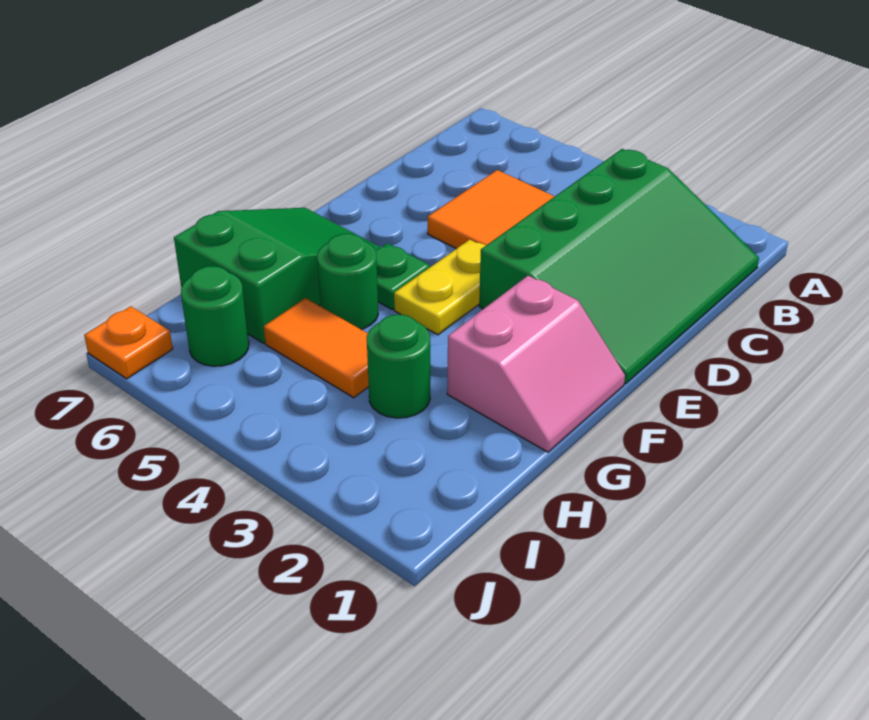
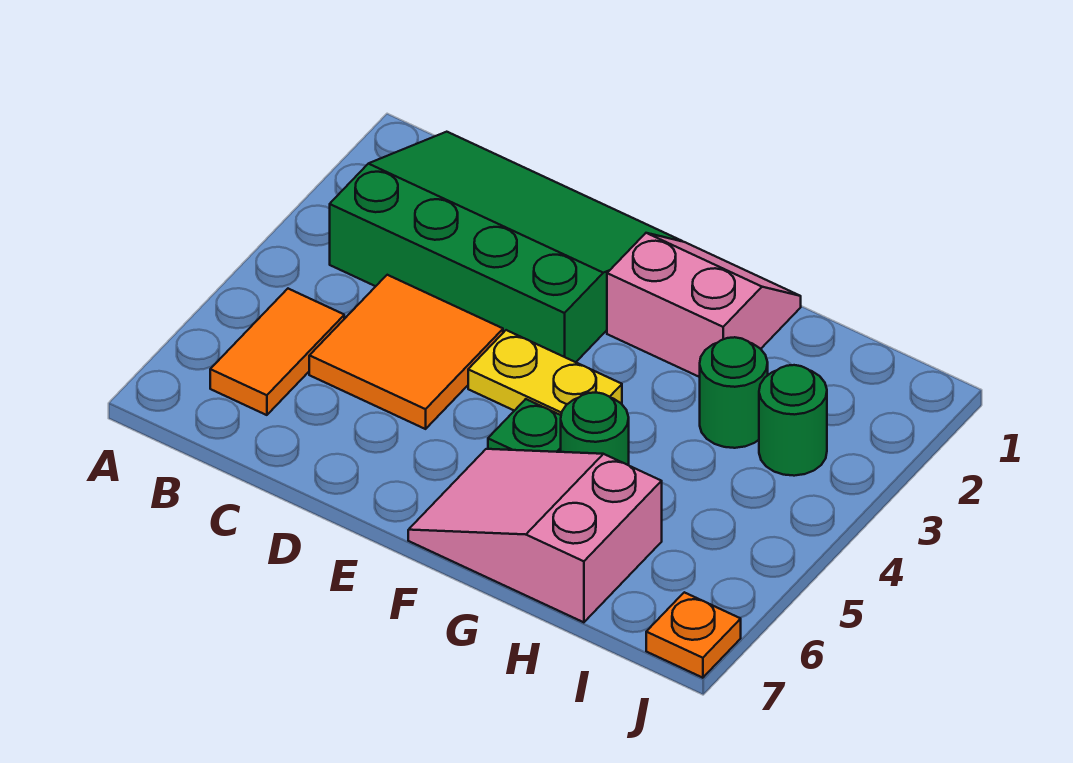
green 2x3 slope [174,208,381,343] -> pink 2x3 slope [408,449,662,622]
orange 1x2 tile [264,298,369,398] -> orange 1x2 tile moved to [210,289,344,415]
green 1x1 round brick [181,266,249,366] -> green 1x1 round brick moved to [759,365,827,476]

